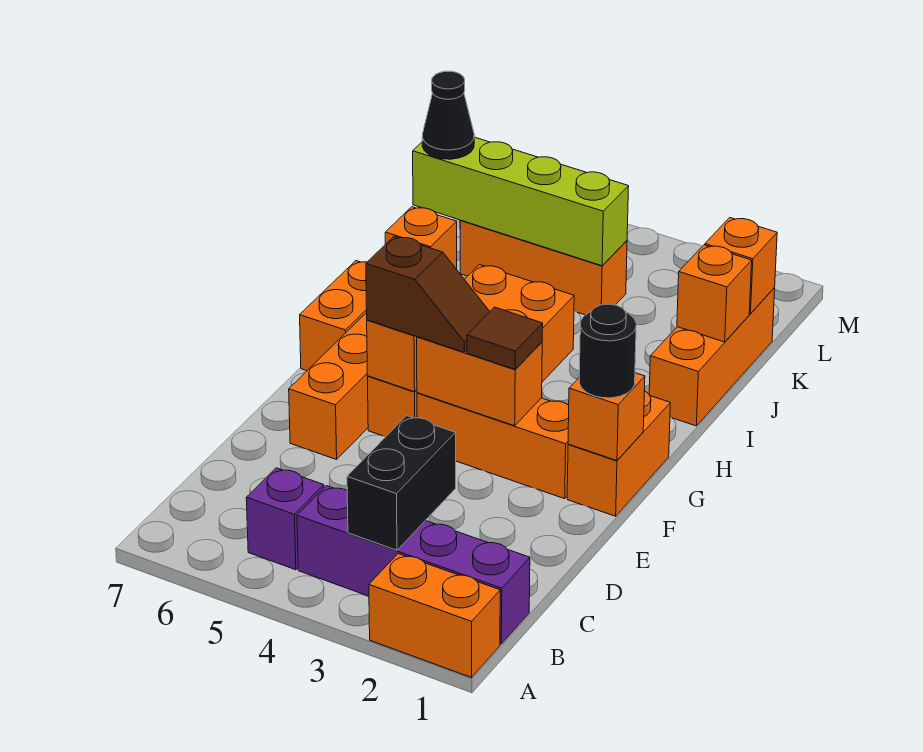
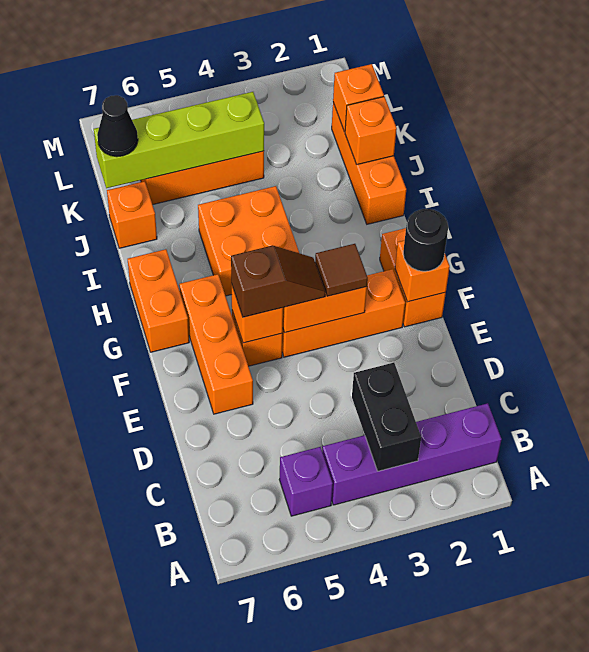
orange 1x2 brick [369,554,500,678] -> none

